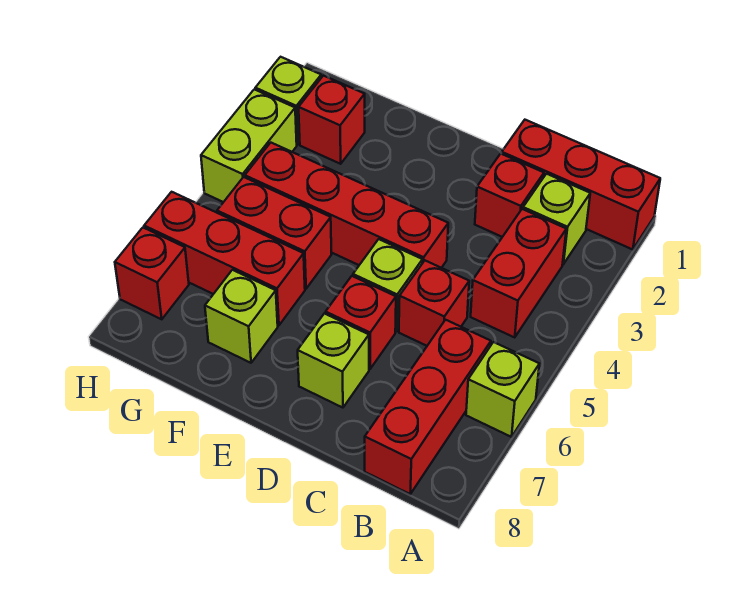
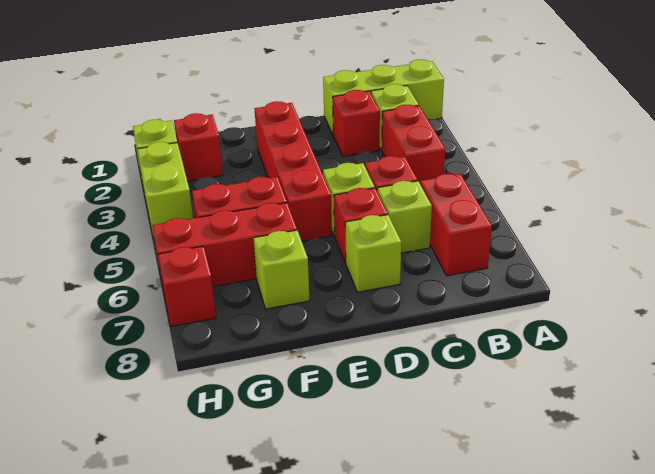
red 1x3 brick [501,120,660,250] -> lime 1x3 brick [323,59,444,135]
lime 1x1 brick [466,342,539,437] -> lime 1x1 brick moved to [377,181,432,253]
red 1x3 brick [365,320,491,494] -> red 1x2 brick [420,174,492,276]
red 1x4 brick [245,143,448,268] -> red 1x4 brick turned to [255,101,332,241]

